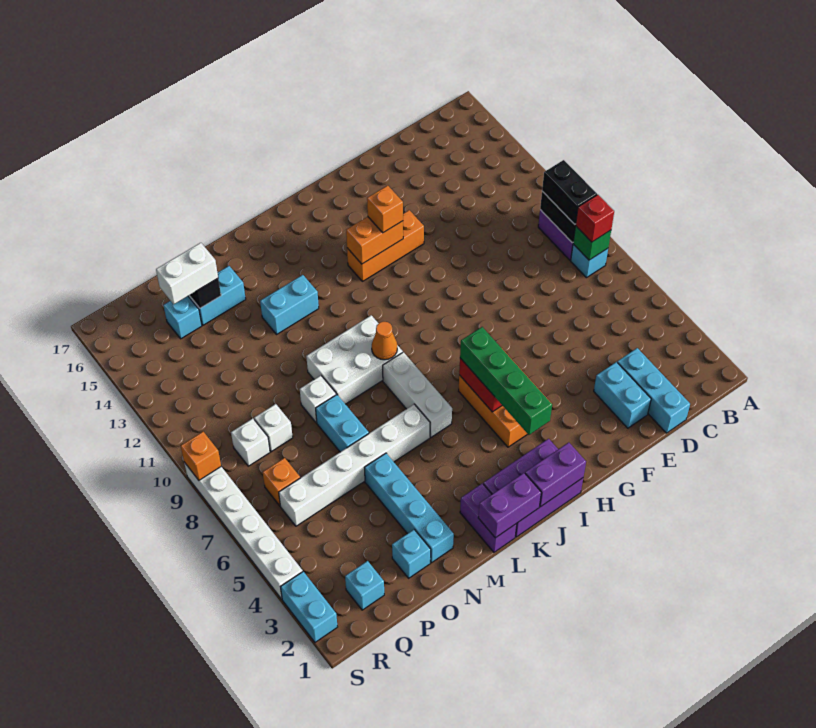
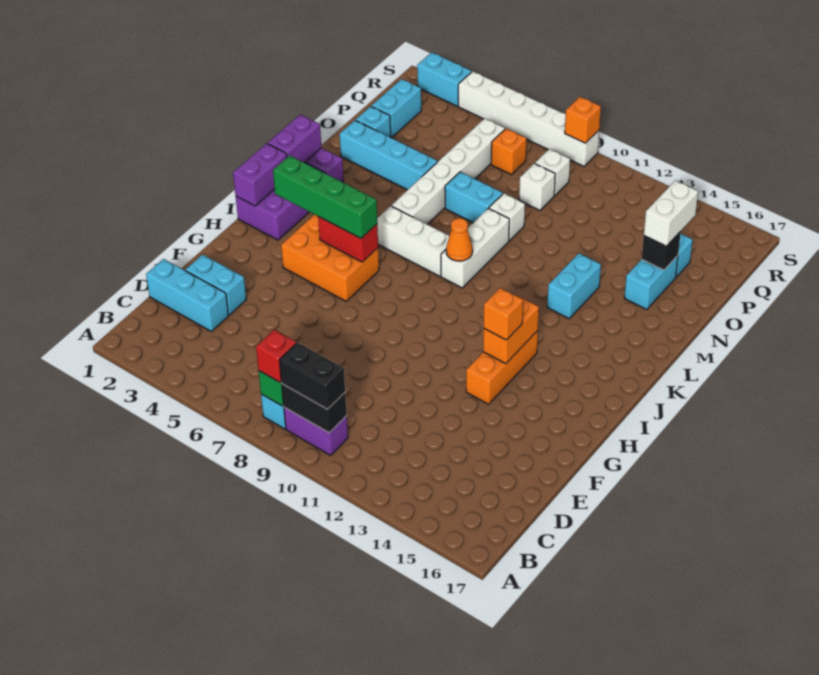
white 2x3 brick [306,315,403,404] -> white 1x3 brick [441,208,509,288]
cyan 1x1 brick [345,561,384,610] -> cyan 1x2 brick [371,79,421,138]

